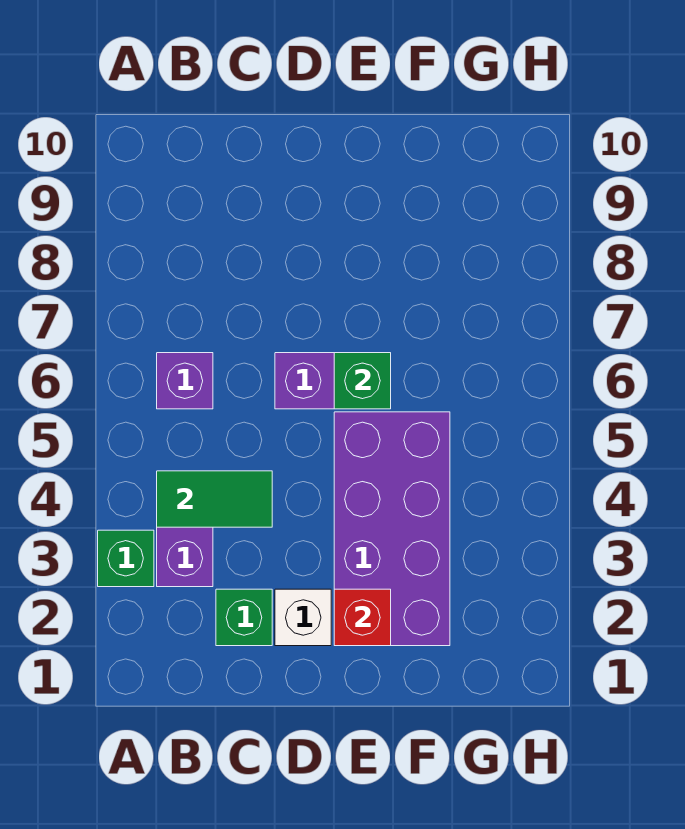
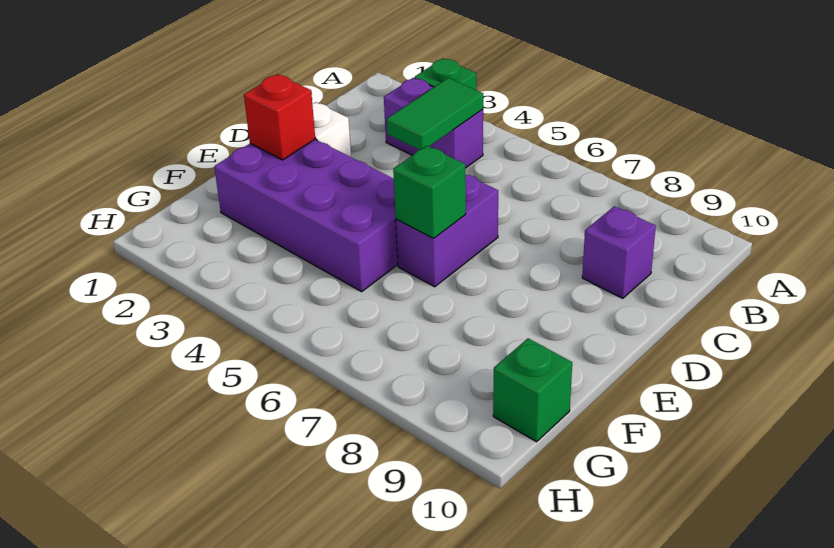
purple 1x1 brick [157,353,213,409] -> purple 1x1 brick moved to [582,206,656,298]
green 1x1 brick [216,589,272,646] -> green 1x1 brick moved to [493,338,572,442]

